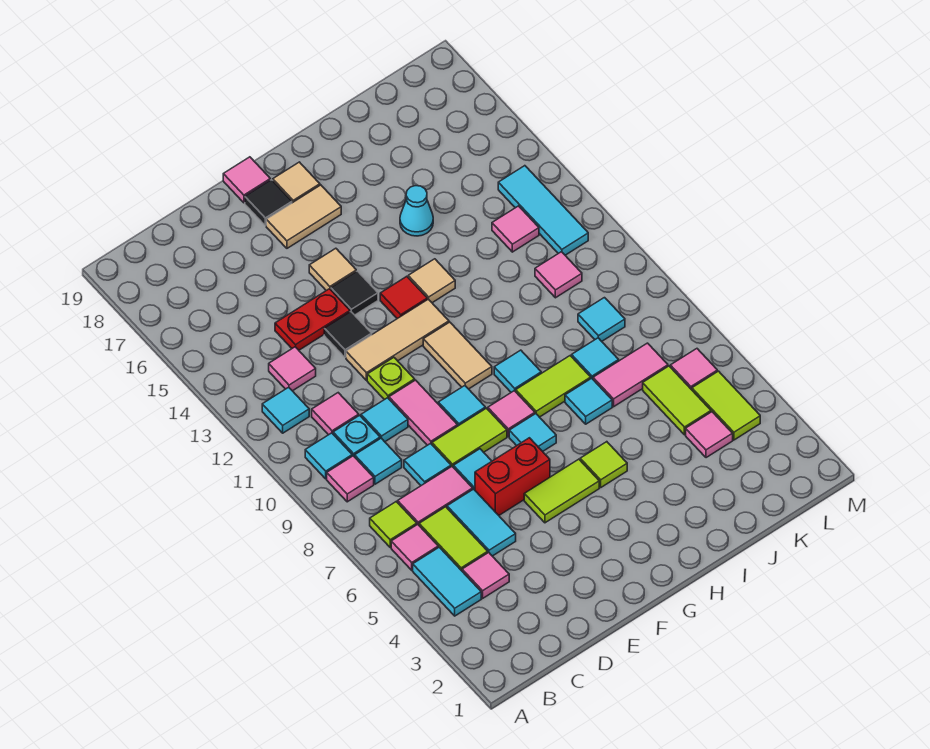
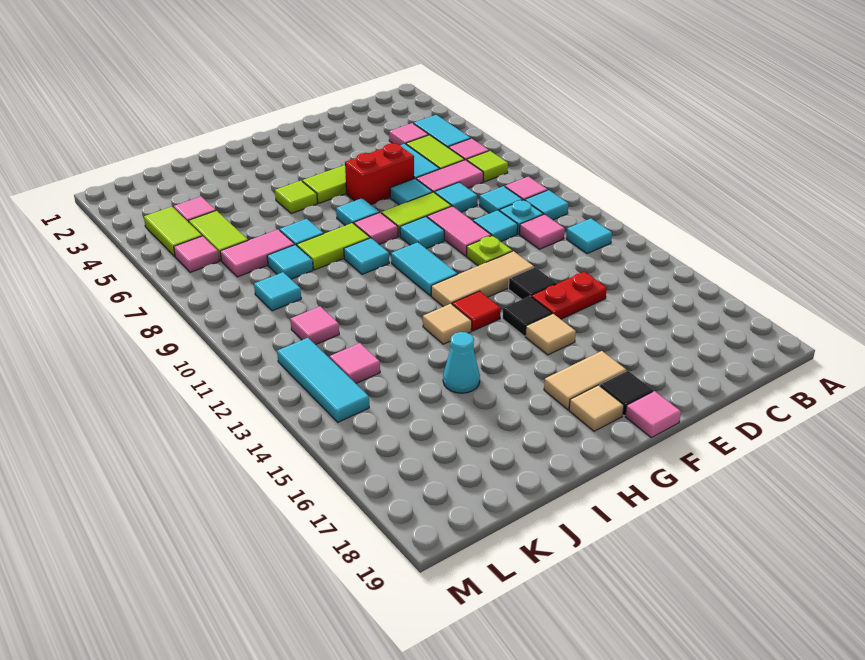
pink 1x1 tile [269,347,316,391] -> none
tan 1x2 tile [423,322,492,389] -> cyan 1x2 tile [391,242,457,296]

